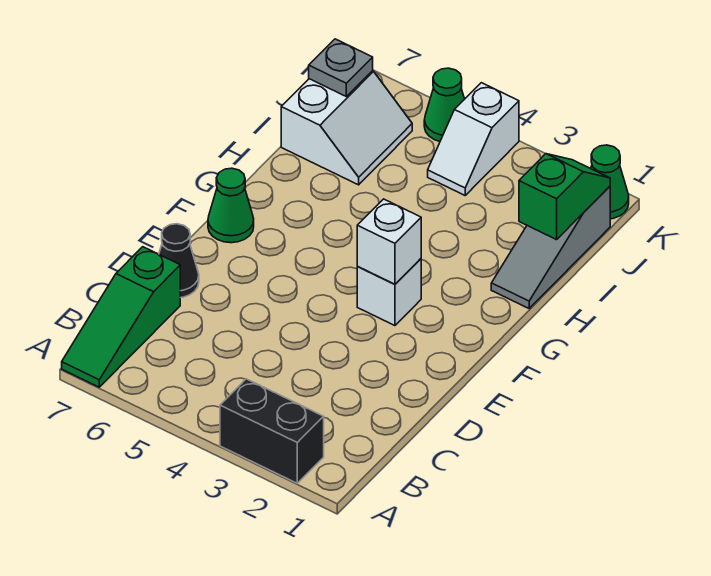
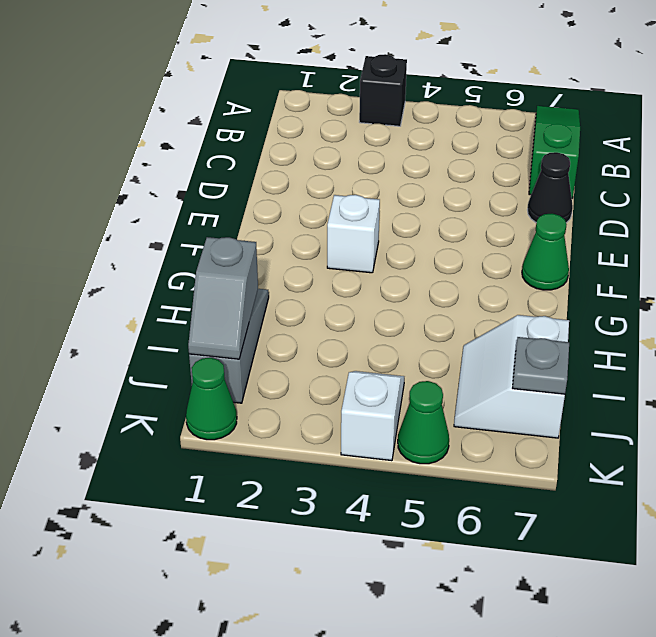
black 1x2 brick [220,379,324,483] -> black 1x1 brick [359,54,407,126]
white 1x1 brick [357,199,421,284] -> none
green 1x2 slope [519,154,610,240] -> grey 1x2 slope [188,237,258,359]

